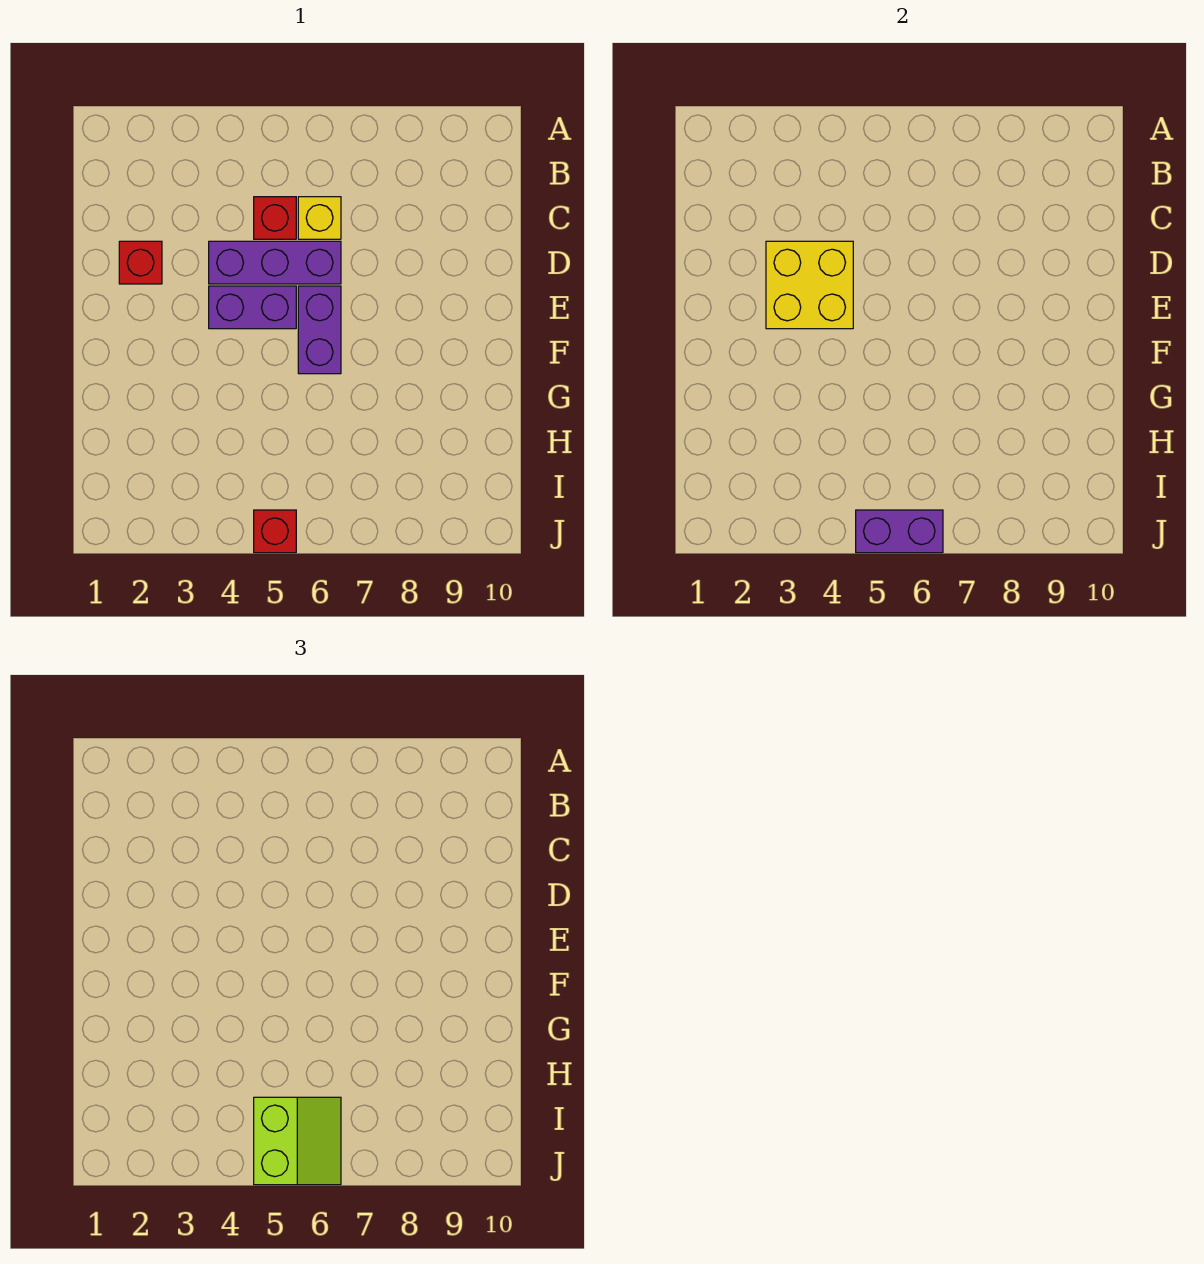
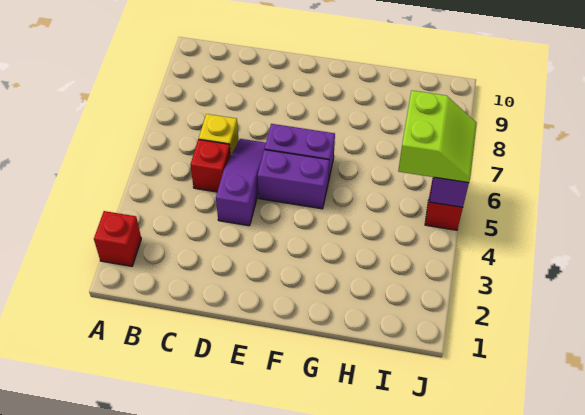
red 1x1 brick [119,241,162,284] -> red 1x1 brick moved to [94,211,141,266]
yellow 2x2 brick [766,241,853,329] -> none
purple 1x3 brick [209,241,341,284] -> purple 1x3 slope [216,139,266,226]
purple 1x2 brick [209,286,296,329] -> purple 1x2 brick turned to [257,150,329,209]
lime 2x2 slope [254,1097,341,1185] -> lime 2x2 slope turned to [398,90,477,183]

